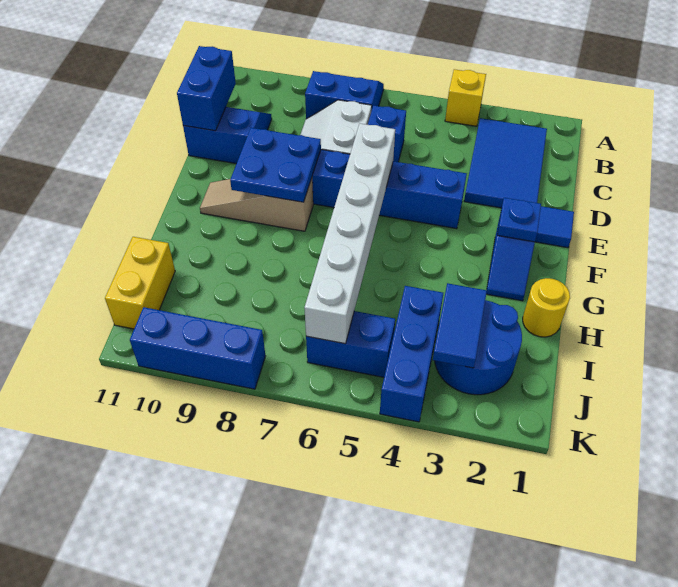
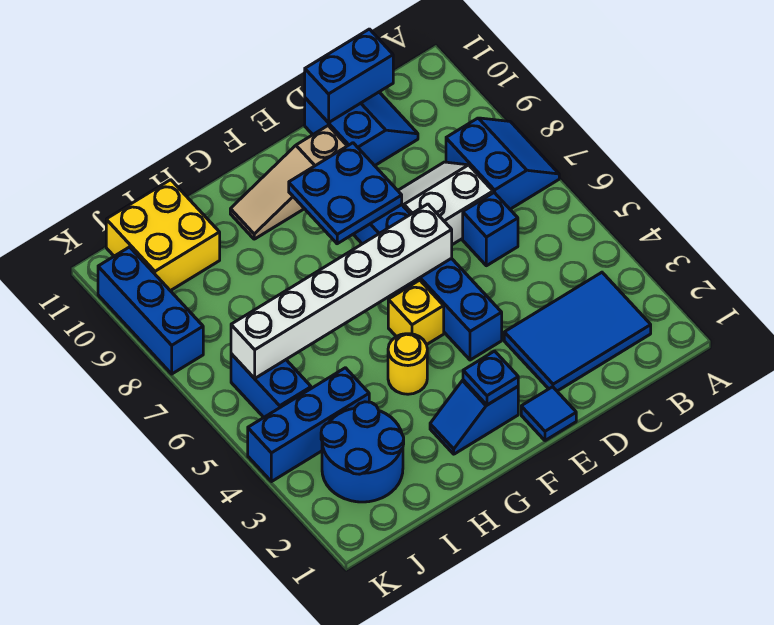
yellow 1x1 brick [445,69,486,126] -> yellow 1x1 brick moved to [388,280,444,345]
tan 1x3 slope [200,178,313,231] -> tan 1x3 slope turned to [230,126,347,239]
yellow 1x1 round brick [523,278,570,337] -> yellow 1x1 round brick moved to [388,334,427,394]
blue 1x2 tile [433,283,487,368] -> none
yellow 1x2 brick [105,237,175,329] -> yellow 2x2 brick [106,180,220,291]

